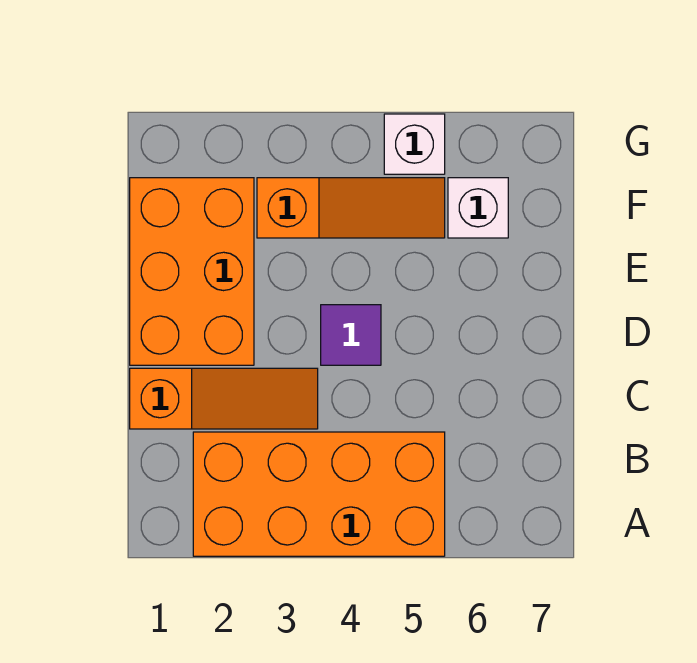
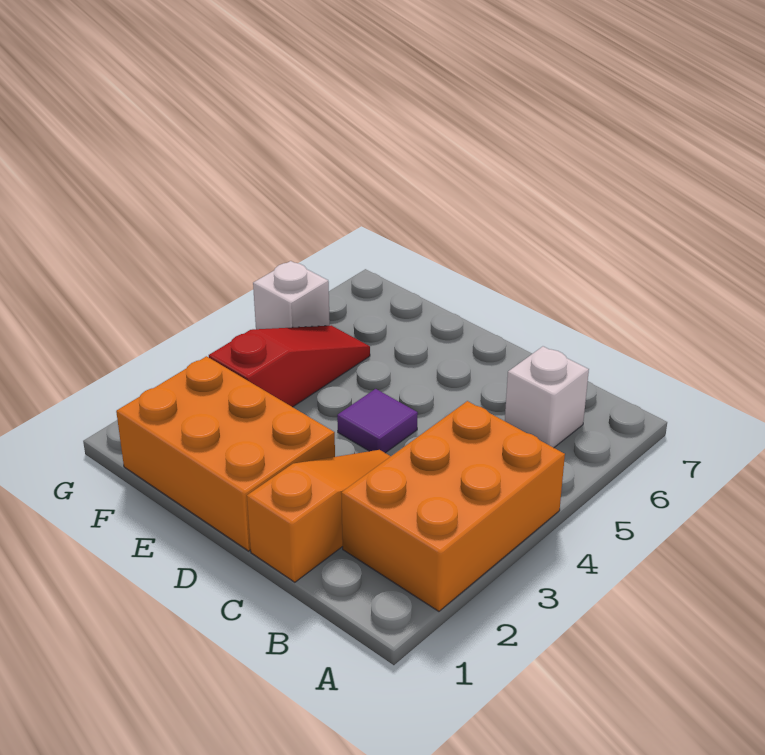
orange 2x4 brick [193,432,445,556] -> orange 2x3 brick [341,401,565,611]
orange 1x3 slope [257,178,445,238] -> red 1x3 slope [209,325,370,407]
white 1x1 brick [448,178,508,238] -> white 1x1 brick moved to [505,346,589,448]

